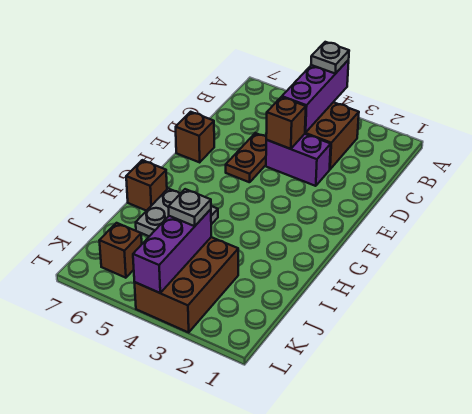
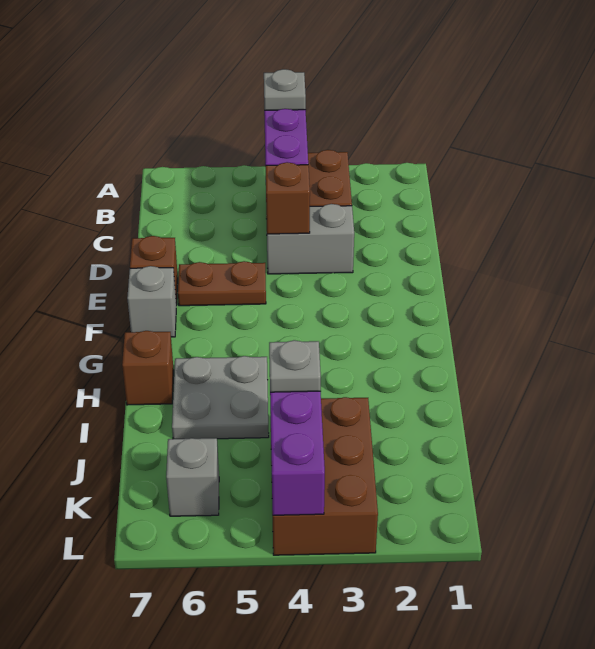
purple 1x2 brick [266,134,331,186] -> grey 1x2 brick [267,204,354,274]
brown 1x2 plate [226,133,266,182] -> brown 1x2 plate turned to [178,261,266,306]
none -> grey 1x1 brick [127,266,176,337]
brown 1x1 brick [99,223,142,278] -> grey 1x1 brick [166,438,219,516]

